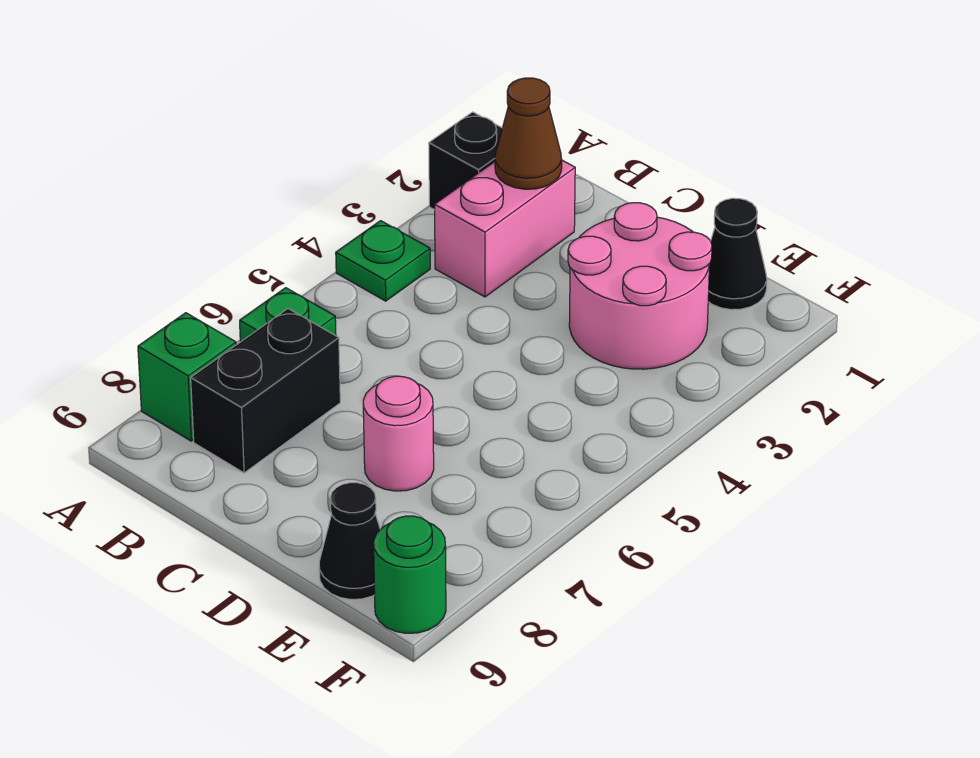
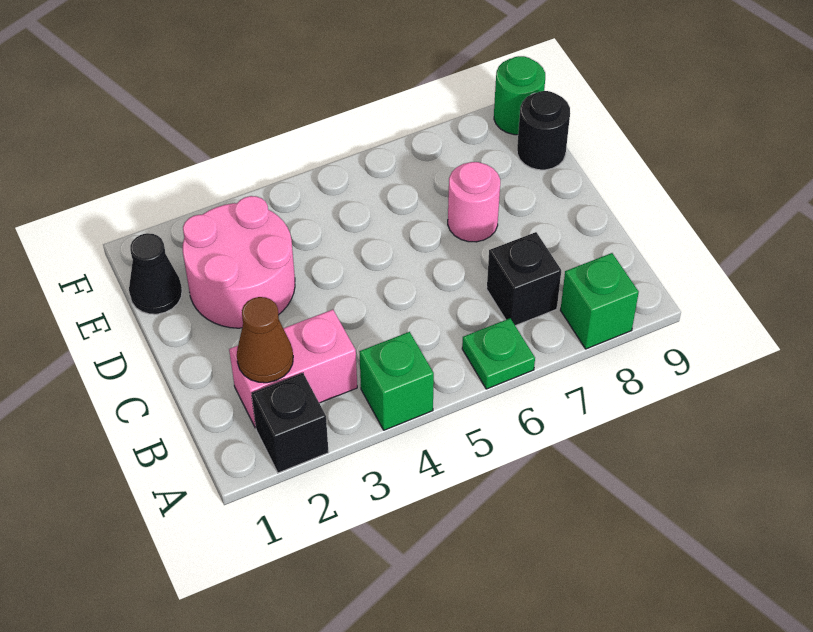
green 1x1 plate [336,221,430,301] -> green 1x1 brick [359,332,434,430]
black 1x2 brick [191,309,340,473] -> black 1x1 brick [487,232,561,326]
black 1x1 cone [319,483,380,599] -> black 1x1 round brick [517,91,570,170]

